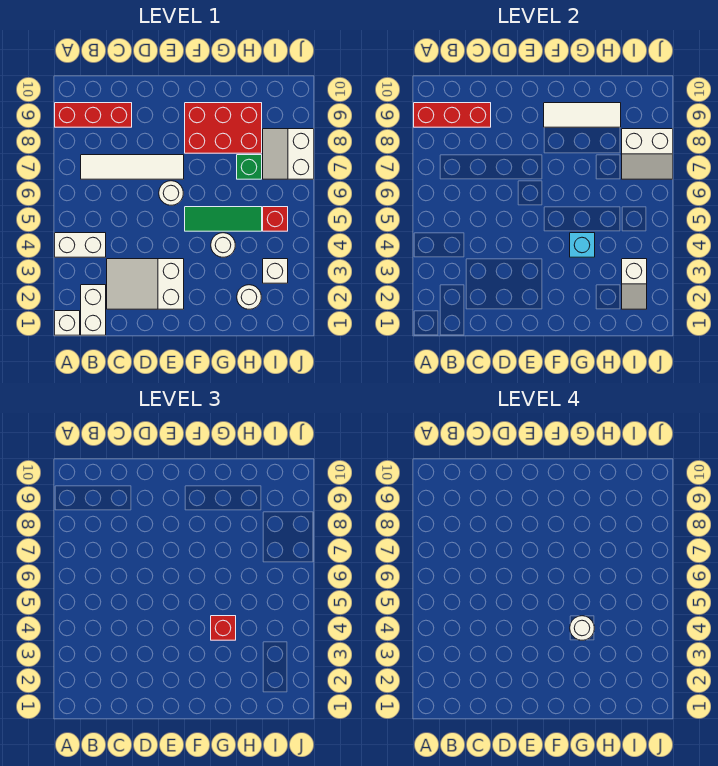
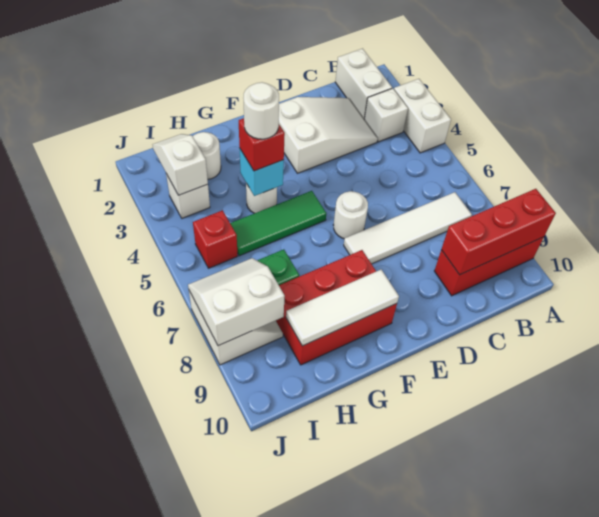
white 1x1 brick [55,311,80,335] -> white 1x1 brick moved to [364,88,408,142]
white 1x2 brick [55,233,106,257] -> white 1x2 brick turned to [394,79,451,153]

